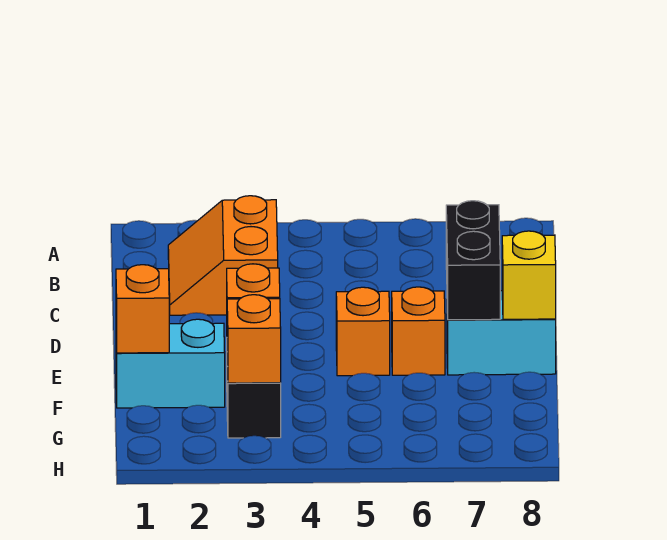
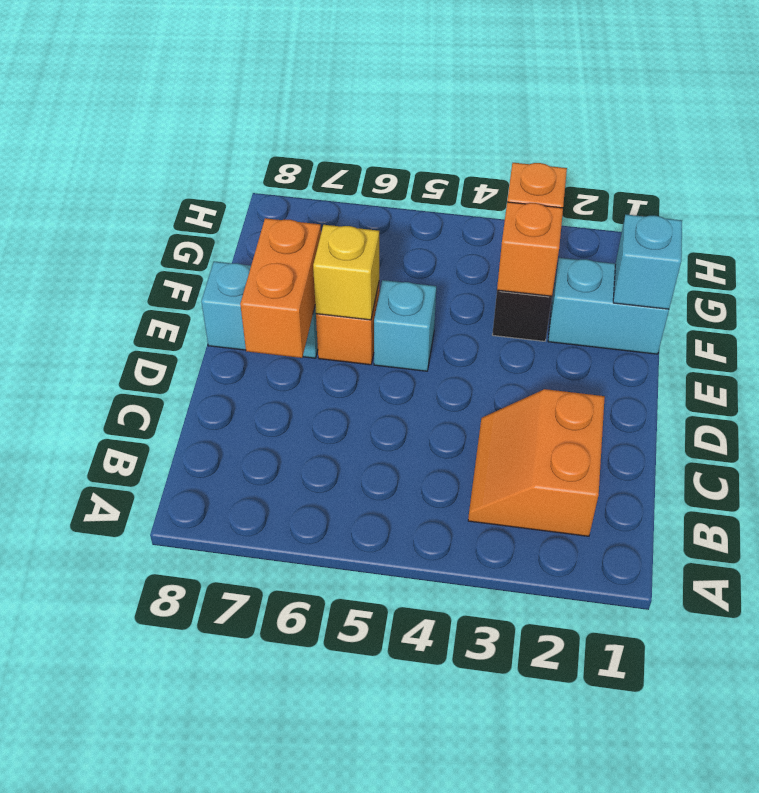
orange 2x2 slope [168,196,278,315] -> orange 2x2 slope turned to [468,389,605,536]
black 1x2 brick [446,201,500,320] -> orange 1x2 brick [240,218,321,358]
orange 1x1 brick [336,287,390,376] -> cyan 1x1 brick [374,280,436,371]
yellow 1x1 brick [502,231,556,319] -> yellow 1x1 brick moved to [313,225,379,320]
orange 1x1 brick [116,265,169,353] -> cyan 1x1 brick [613,215,682,309]

